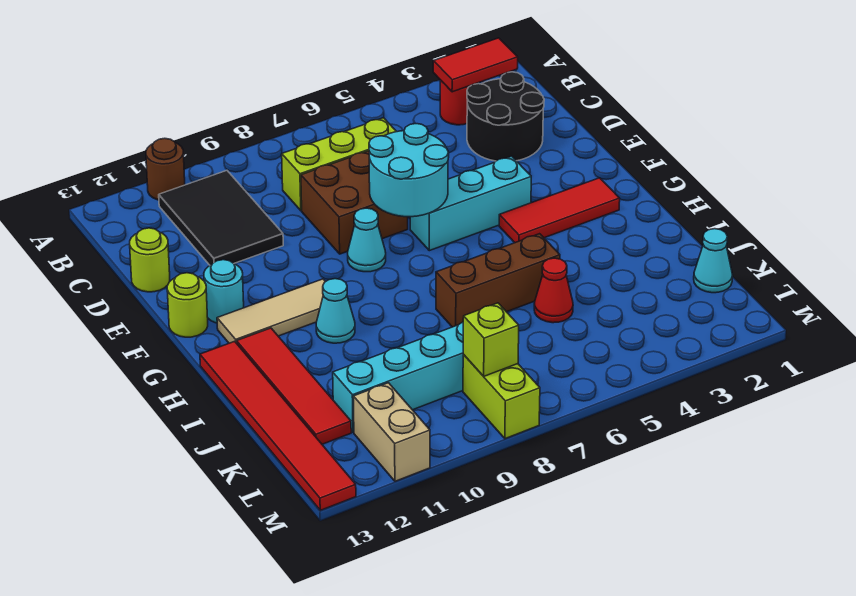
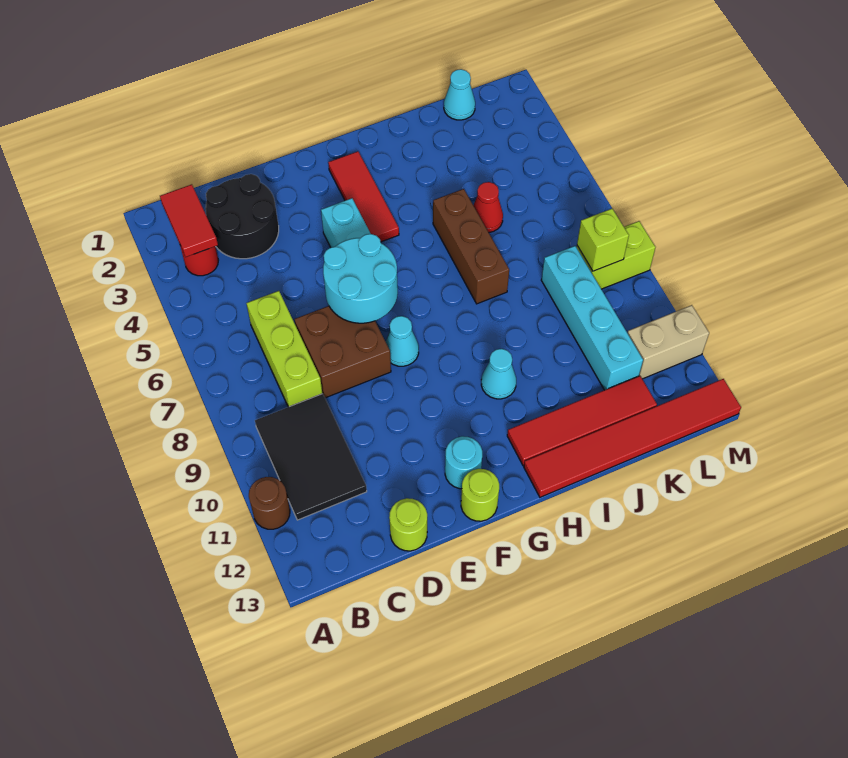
black 2x3 tile [159,171,283,265] -> black 2x3 tile turned to [255,394,367,520]
tan 1x3 tile [217,279,325,343] -> none

